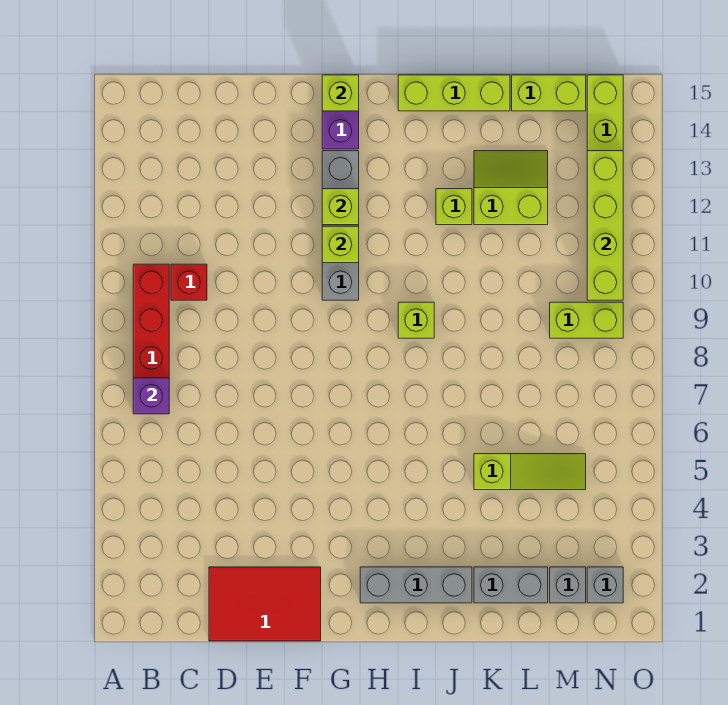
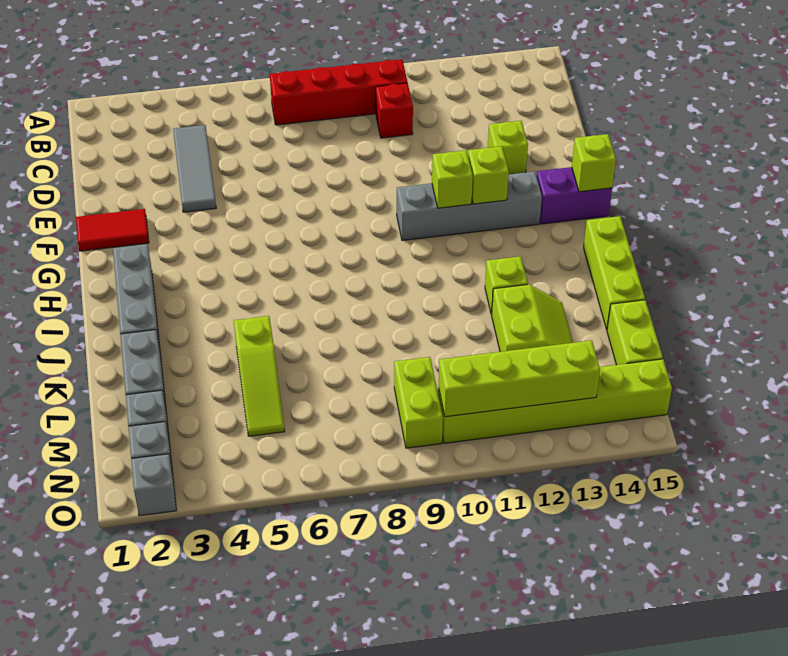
purple 1x1 brick [133,378,169,414] -> none
none -> grey 1x3 tile [173,125,216,212]
red 2x3 tile [209,567,321,641] -> red 1x2 tile [76,209,149,251]
lime 1x1 brick [398,302,434,338] -> lime 1x1 brick moved to [488,121,528,174]
none -> grey 1x1 brick [131,454,176,516]

